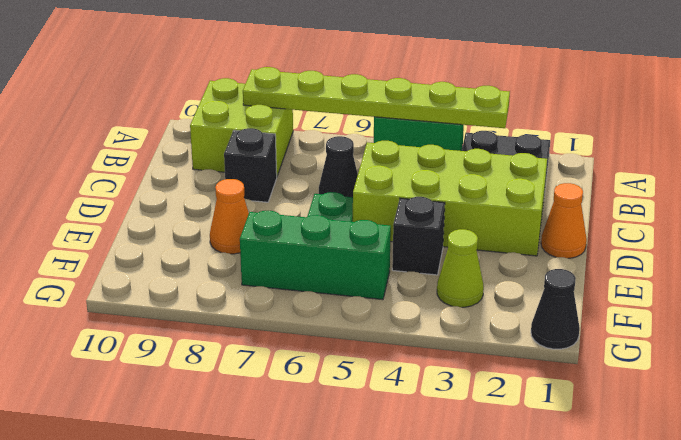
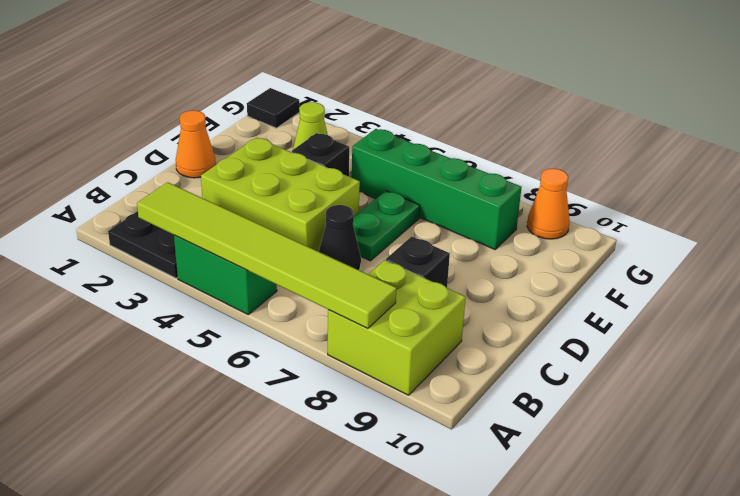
lime 1x6 plate [243,67,510,128] -> lime 1x6 tile [137,182,396,328]
lime 2x4 brick [353,141,547,256] -> lime 2x3 brick [201,138,360,252]
orange 1x1 cone [210,179,249,254] -> orange 1x1 cone moved to [527,169,570,239]
green 1x3 brick [240,211,391,300] -> green 1x4 brick [352,129,522,249]
black 1x1 cone [531,269,580,349] -> black 1x1 tile [247,88,300,128]

